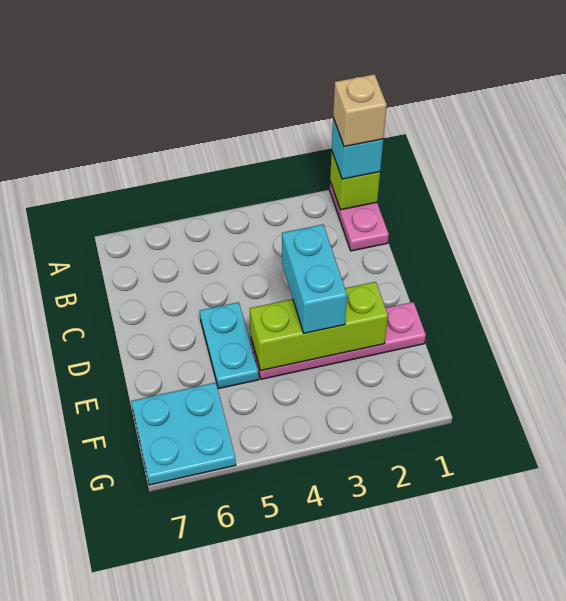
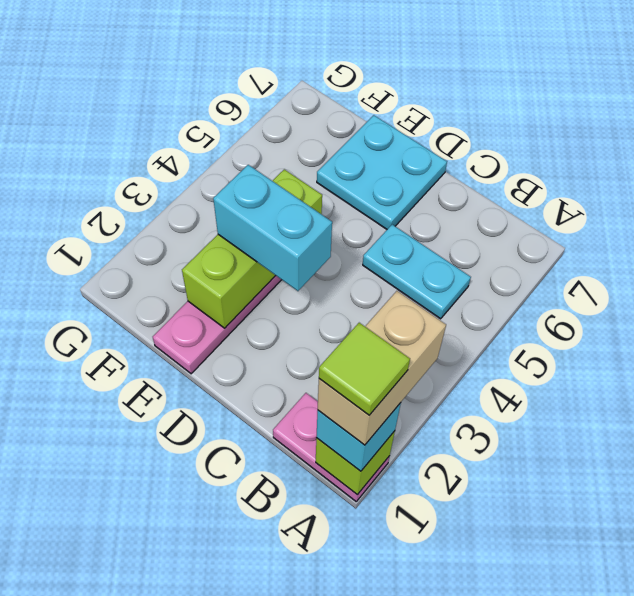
tan 1x1 brick [333,74,387,147] -> tan 1x2 brick [318,291,446,445]
none -> lime 1x1 tile [319,323,410,415]
cyan 1x2 plate [200,302,259,389] -> cyan 1x2 plate moved to [363,225,471,319]
cyan 2x2 plate [131,383,236,485] -> cyan 2x2 plate moved to [317,115,447,229]

